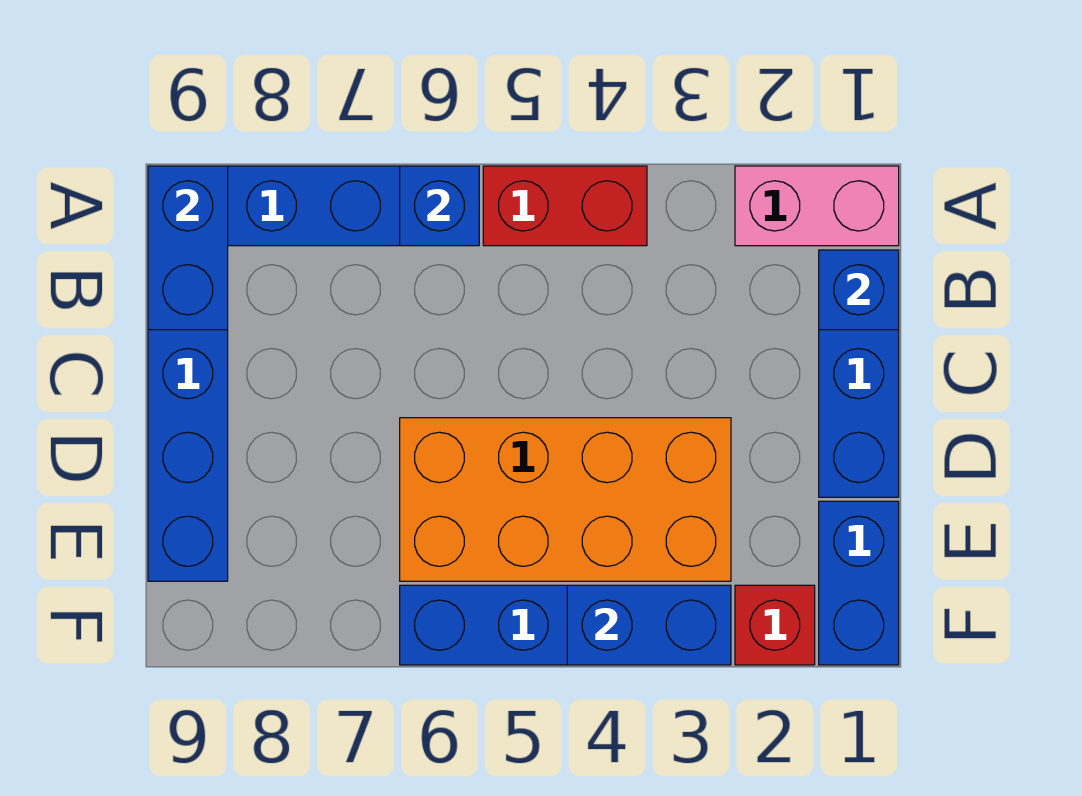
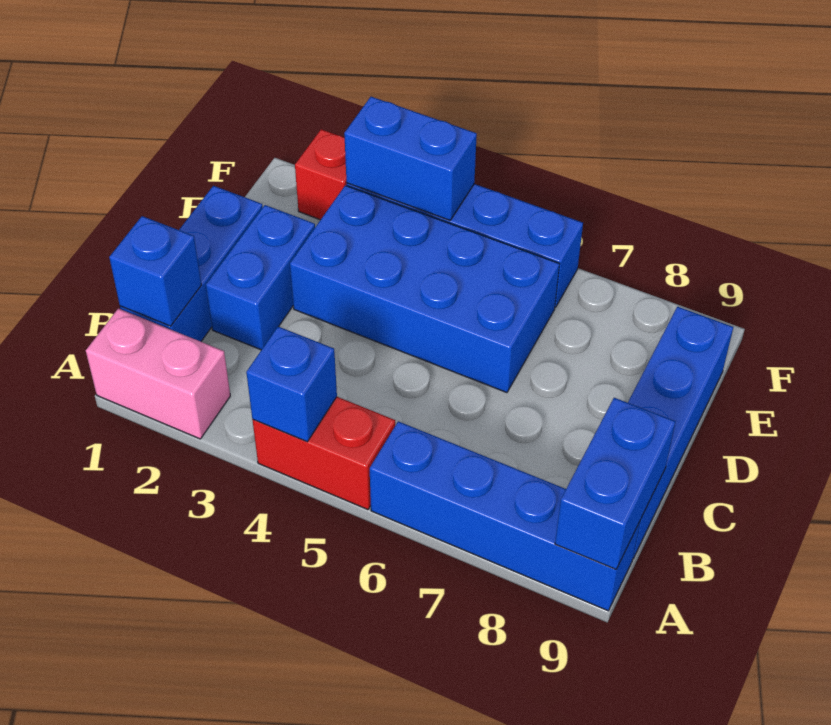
blue 1x1 brick [400,166,479,246] -> blue 1x1 brick moved to [246,327,337,442]
orange 2x4 brick [400,418,731,581] -> blue 2x4 brick [290,185,559,393]
blue 1x2 brick [819,501,899,665] -> blue 1x2 brick moved to [206,205,315,350]

